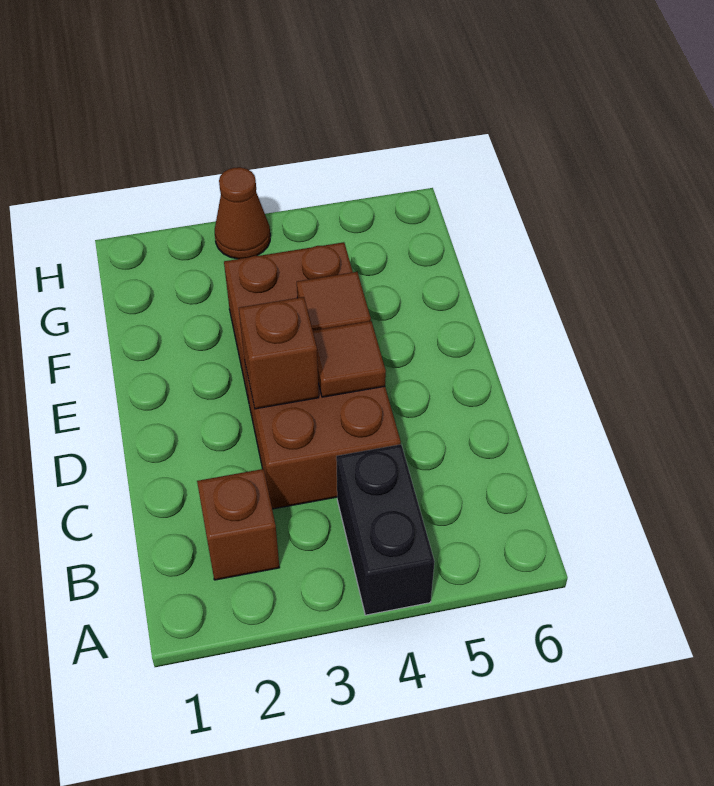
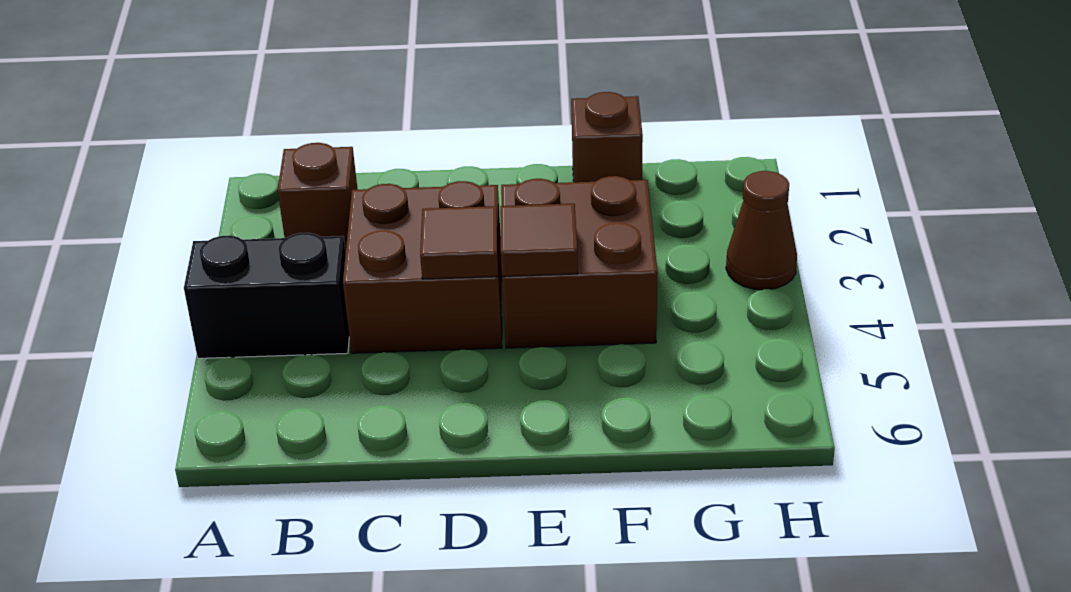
brown 1x1 brick [239,297,319,409] -> brown 1x1 brick moved to [571,92,643,182]

